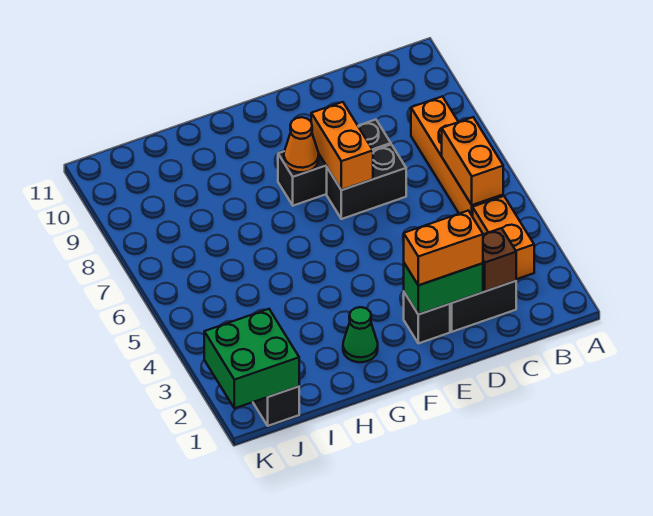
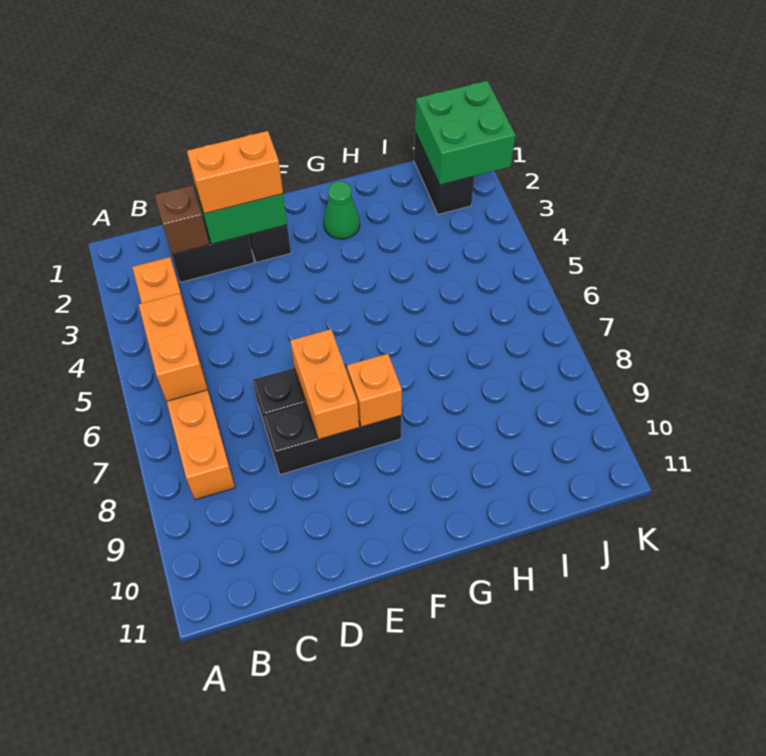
orange 1x1 cone [284,117,319,172] -> orange 1x1 brick [347,354,402,427]

